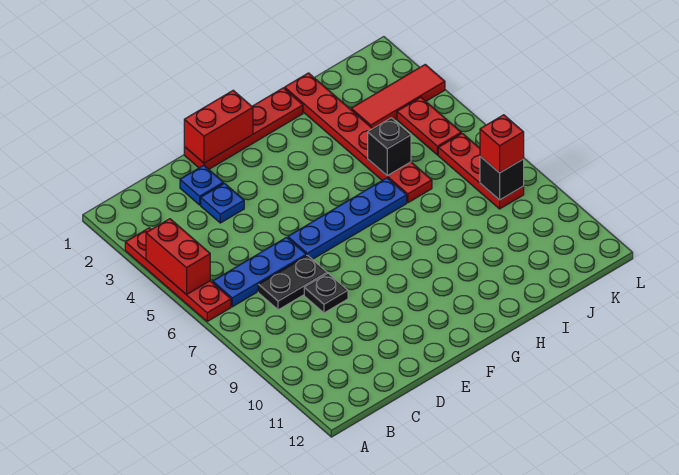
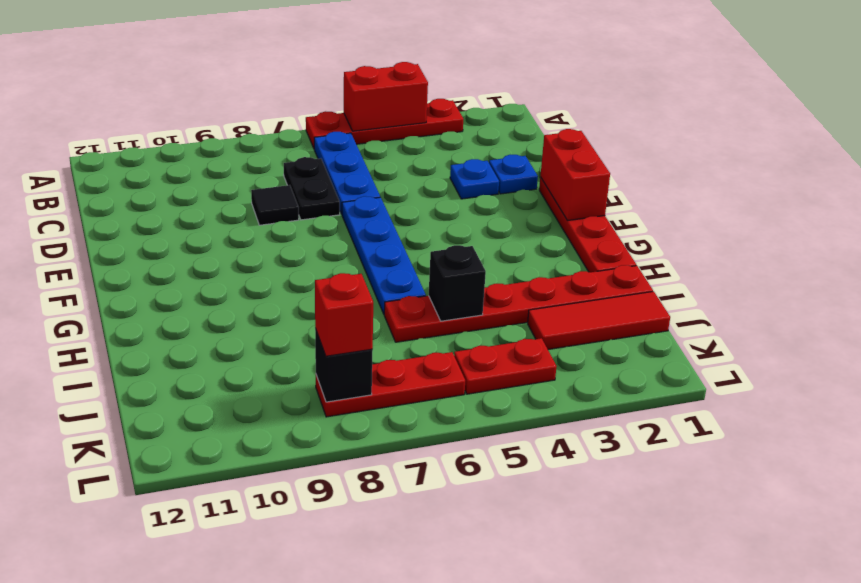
black 1x1 plate [304,273,348,313] -> black 1x1 tile [251,185,299,225]
red 1x3 tile [351,65,445,128] -> red 1x3 tile turned to [528,291,670,350]

